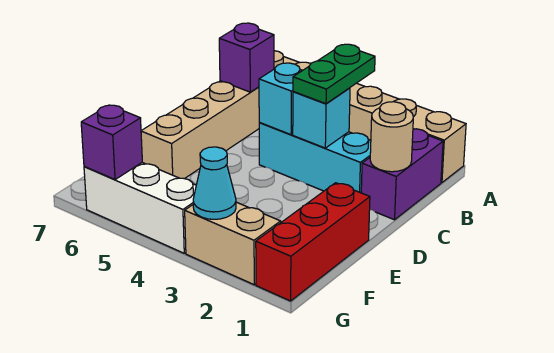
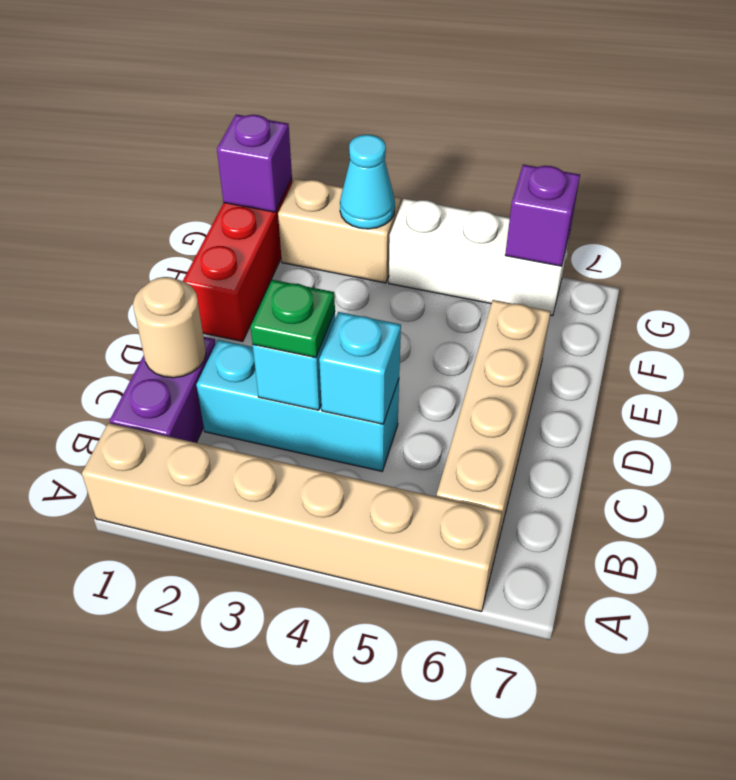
green 1x2 plate [293,44,375,104] -> green 1x1 plate [250,280,335,358]
purple 1x1 brick [219,23,274,92] -> purple 1x1 brick moved to [217,114,292,212]

